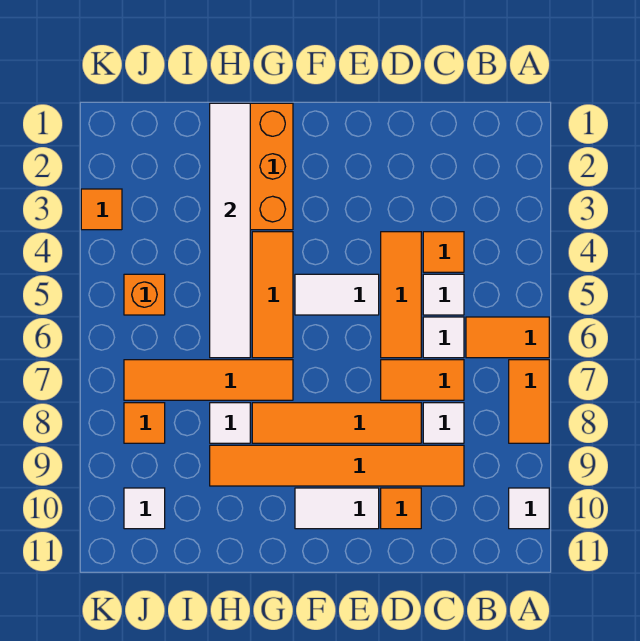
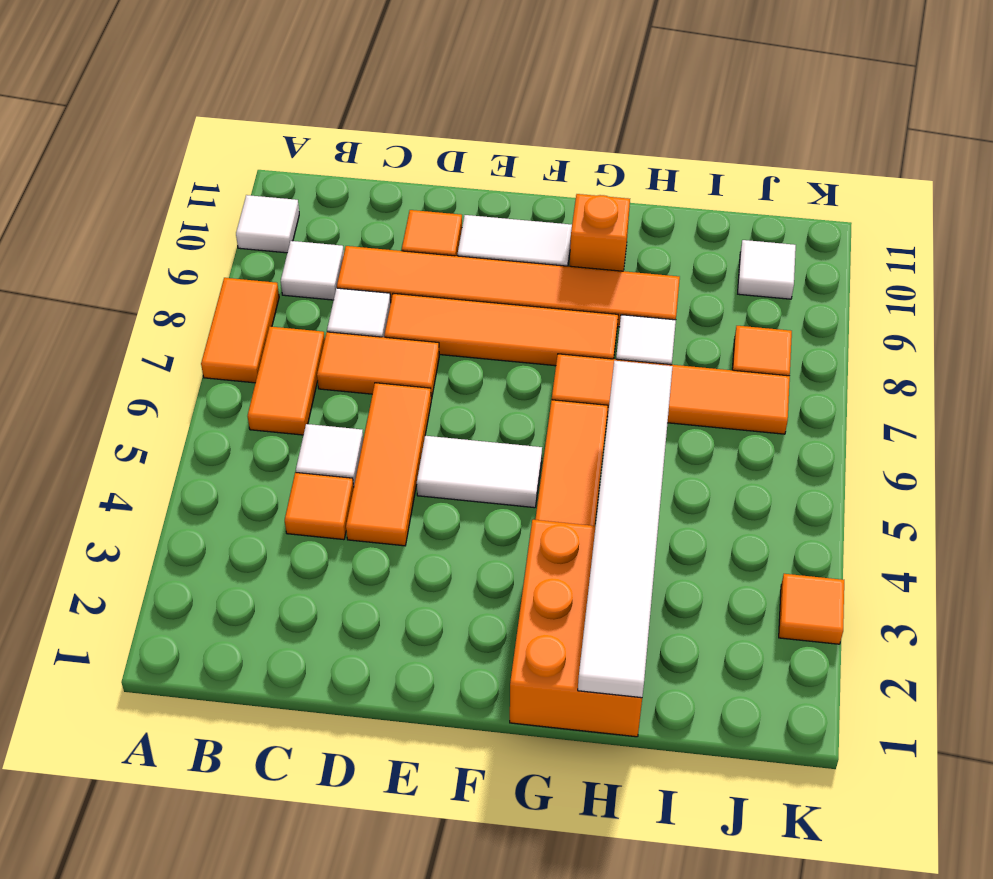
orange 1x2 tile [466,317,549,358] -> orange 1x2 tile turned to [248,327,325,435]
white 1x1 tile [423,317,464,358] -> white 1x1 tile moved to [281,241,344,300]
orange 1x1 brick [124,274,165,315] -> orange 1x1 brick moved to [570,194,630,271]

